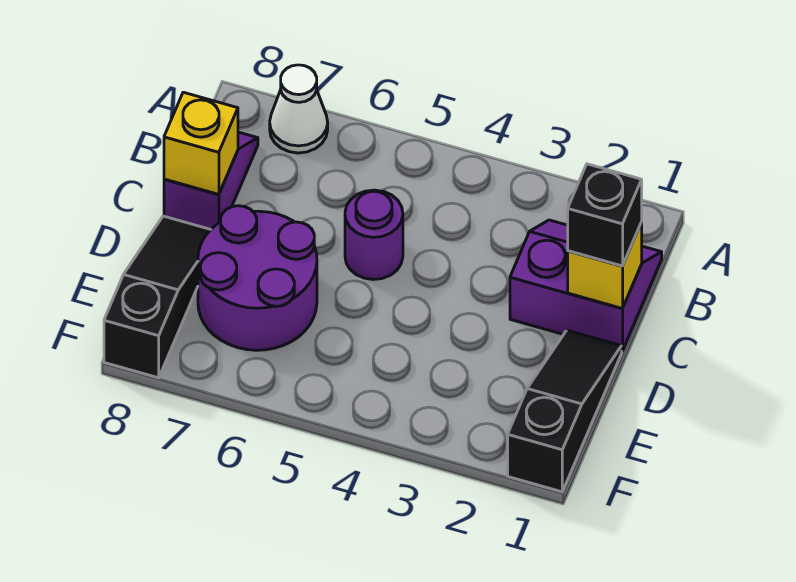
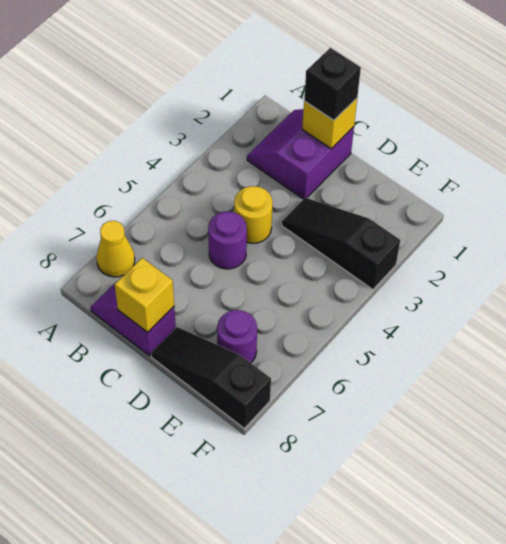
white 1x1 cone [270,65,328,153] -> yellow 1x1 cone [97,221,135,277]
none -> yellow 1x1 round brick [234,186,273,243]
black 1x3 slope [508,330,622,492] -> black 1x3 slope moved to [282,198,400,289]
purple 2x2 round brick [198,206,317,350] -> purple 1x1 round brick [217,310,257,363]

